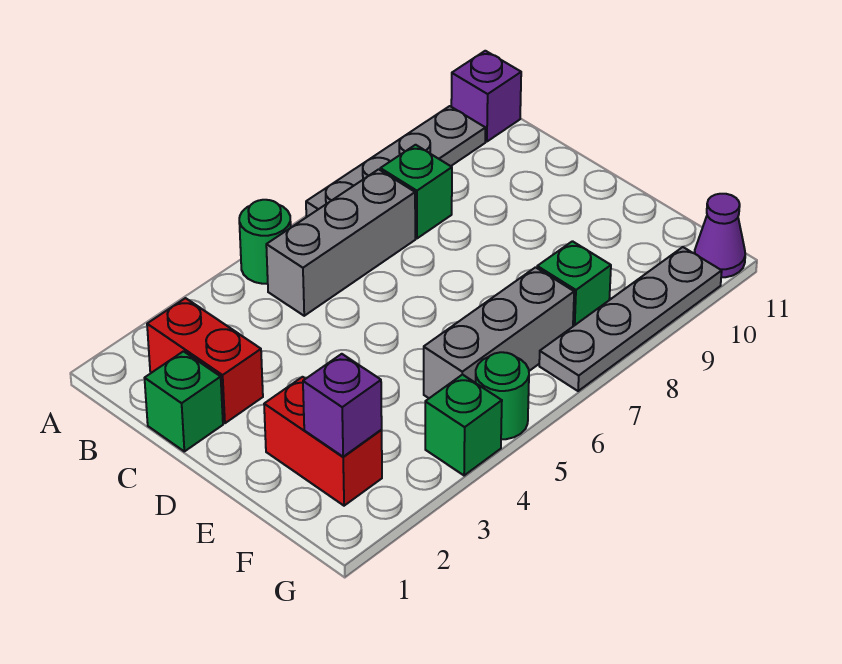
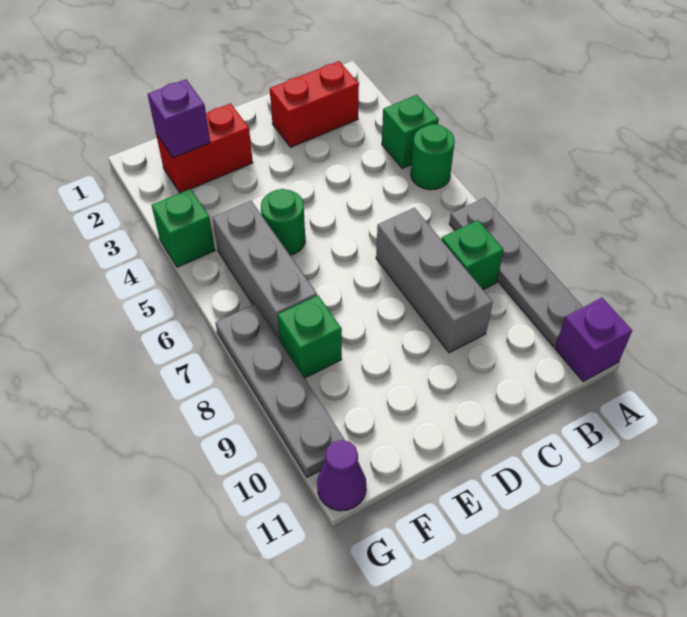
grey 1x3 brick [266,169,415,316] -> grey 1x3 brick moved to [376,208,493,353]
green 1x1 brick [145,351,223,451] -> green 1x1 brick moved to [382,95,439,168]
green 1x1 round brick [475,352,529,439] -> green 1x1 round brick moved to [261,189,305,255]

